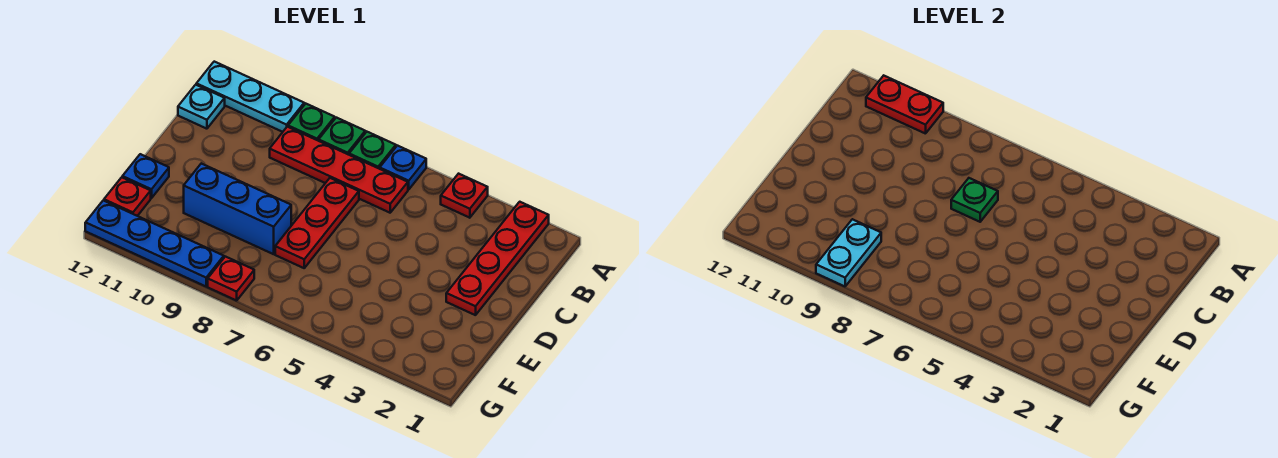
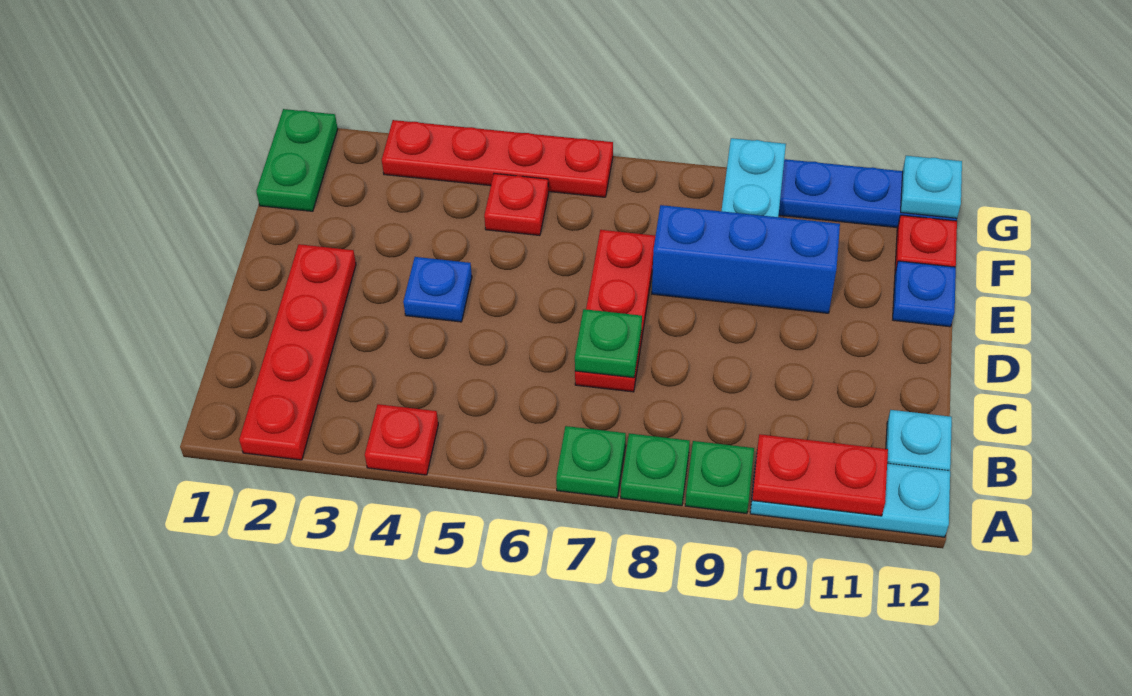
blue 1x1 plate [380,146,426,190] -> blue 1x1 plate moved to [403,257,472,322]
red 1x4 plate [270,127,408,213] -> red 1x4 plate moved to [382,120,613,197]
none -> green 1x2 plate [256,109,338,211]
red 1x1 plate [208,257,254,301] -> red 1x1 plate moved to [484,174,549,235]
none -> cyan 1x1 plate [901,156,962,218]

